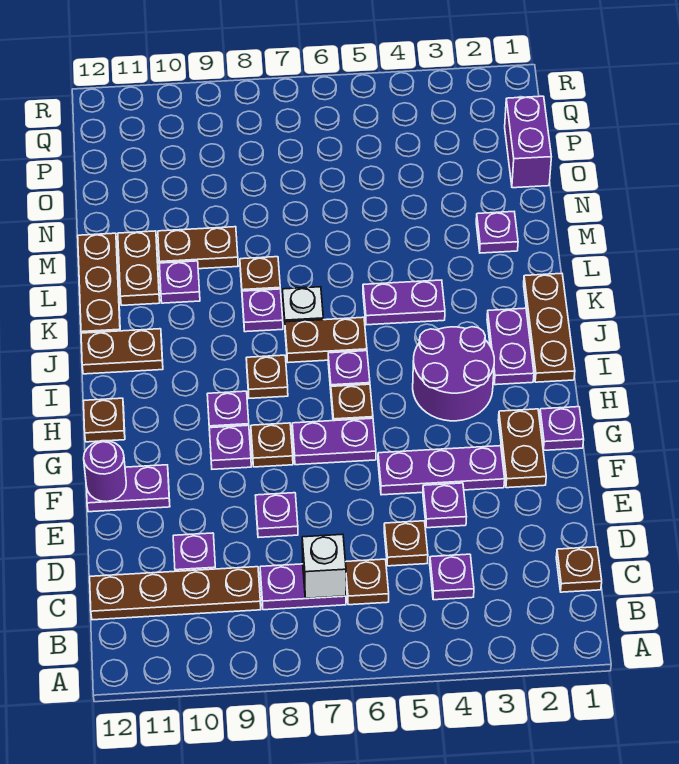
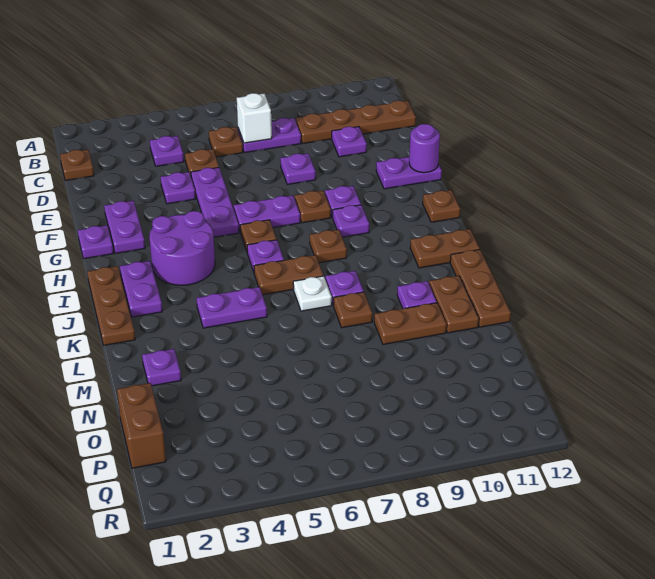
brown 1x2 plate [498,409,546,488] -> purple 1x2 plate [104,201,145,253]
purple 1x3 plate [378,446,505,495] -> purple 1x3 plate turned to [191,167,239,237]
purple 1x2 brick [505,96,551,188] -> brown 1x2 brick [117,383,166,468]

